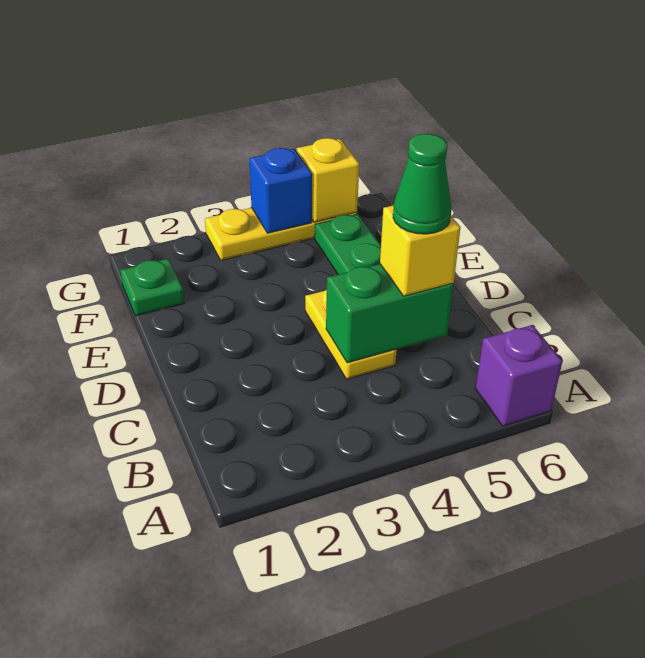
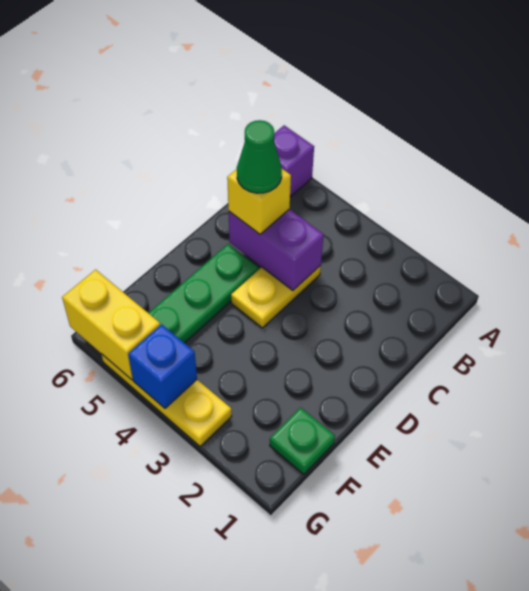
green 1x2 brick [326,264,454,363] -> purple 1x2 brick [229,209,324,291]
yellow 1x1 brick [297,138,359,222] -> yellow 1x2 brick [62,270,160,380]

